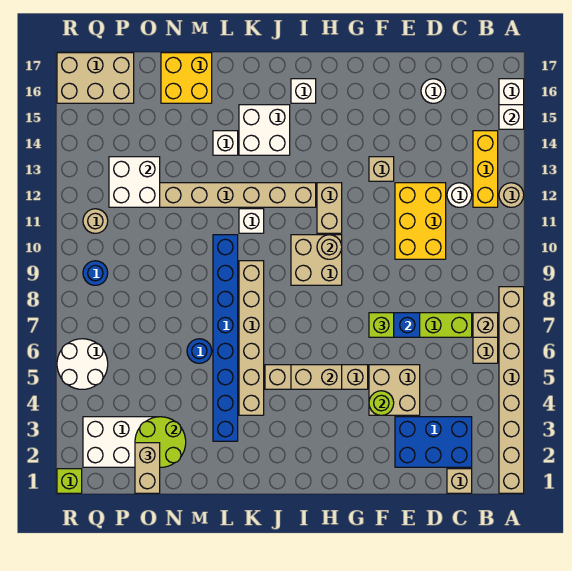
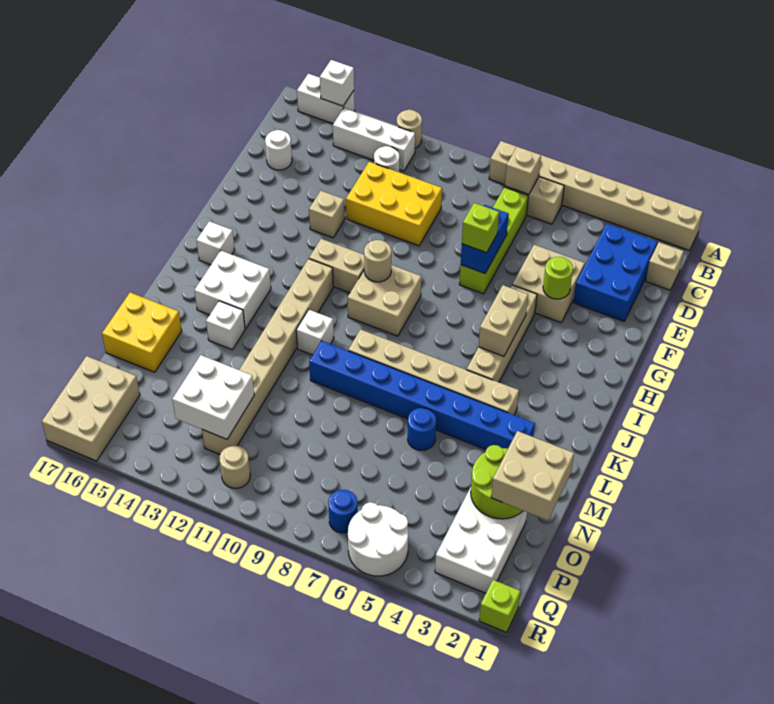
yellow 1x3 brick [473,131,498,207] -> white 1x3 brick [333,108,415,171]
tan 1x2 brick [135,443,160,493] -> tan 2x2 brick [491,431,574,520]
blue 1x1 round brick [83,261,108,285] -> blue 1x1 round brick moved to [328,490,358,533]

